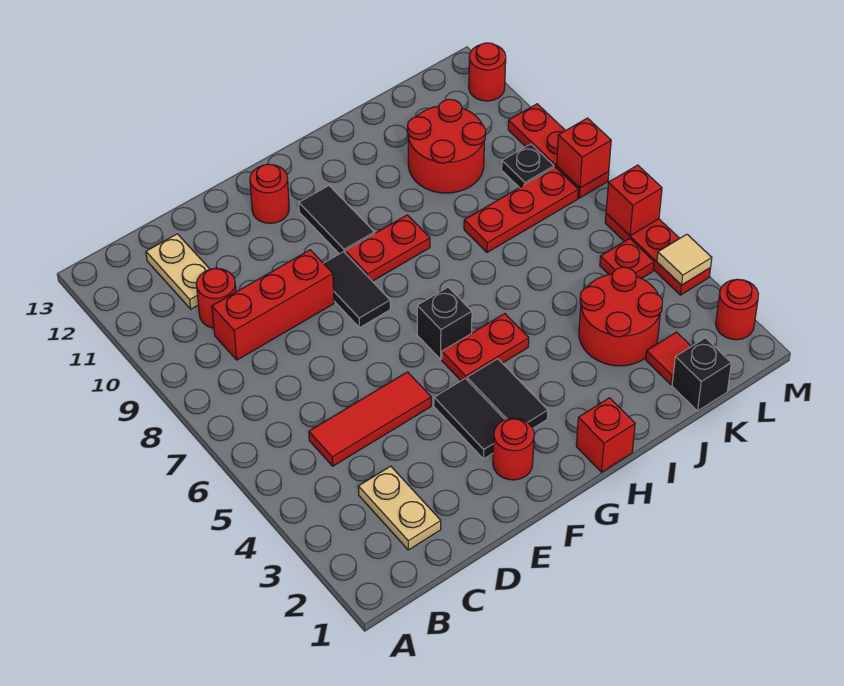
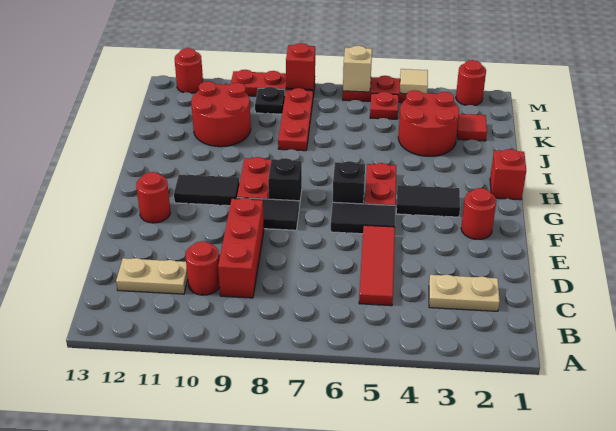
black 1x2 tile [434,378,505,459] -> black 1x2 tile moved to [331,202,395,234]
black 1x1 brick [672,338,731,411] -> black 1x1 brick moved to [268,158,302,206]
red 1x1 brick [606,165,662,236] -> tan 1x1 brick [343,46,372,92]

